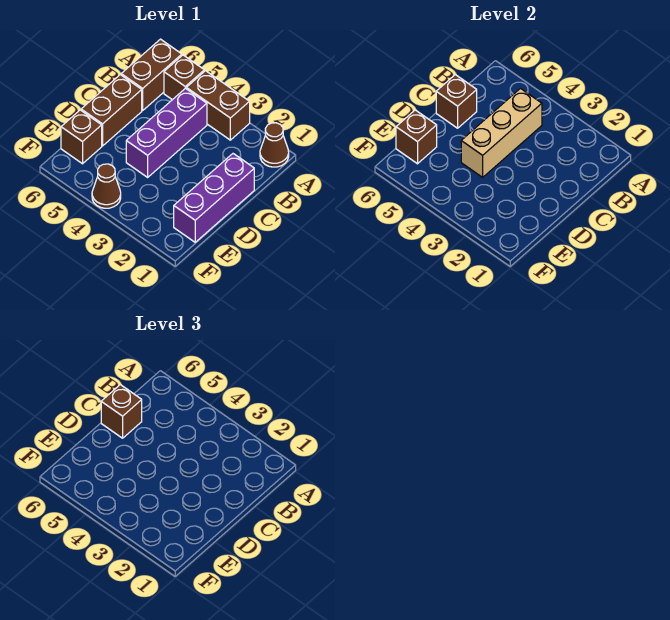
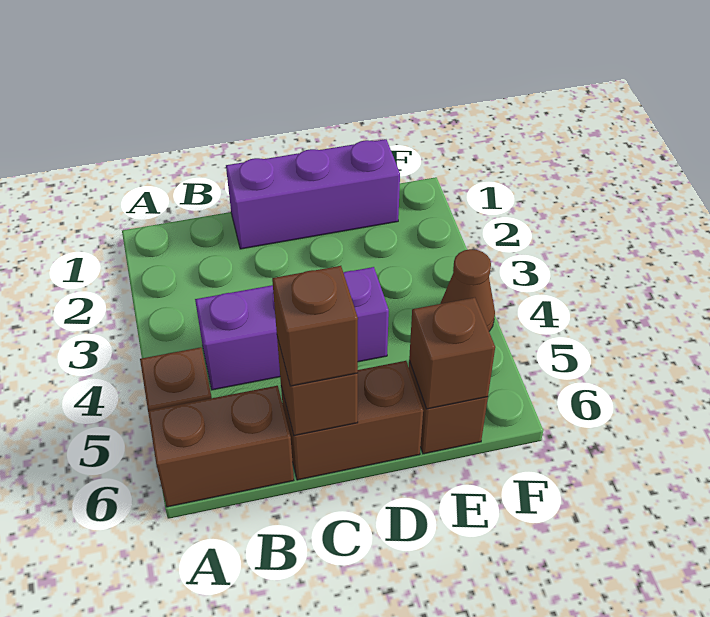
brown 1x1 cone [260,123,289,167] -> none
brown 1x2 brick [186,71,250,140] -> none
tan 1x3 brick [461,89,542,177] -> none

